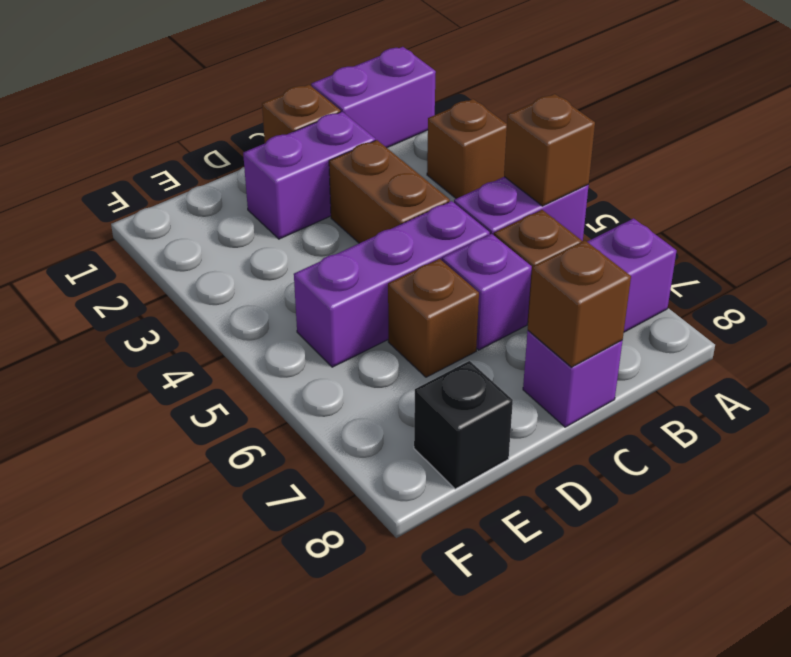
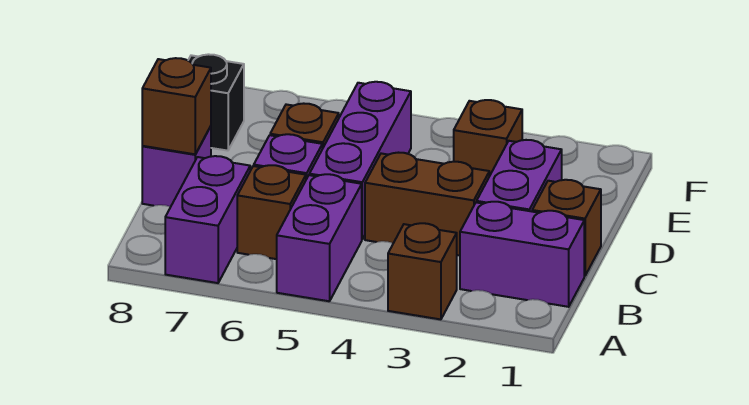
purple 1x2 brick [311,47,436,148] -> purple 1x2 brick turned to [460,202,584,307]
brown 1x1 brick [504,94,595,206] -> brown 1x1 brick moved to [454,100,522,176]

